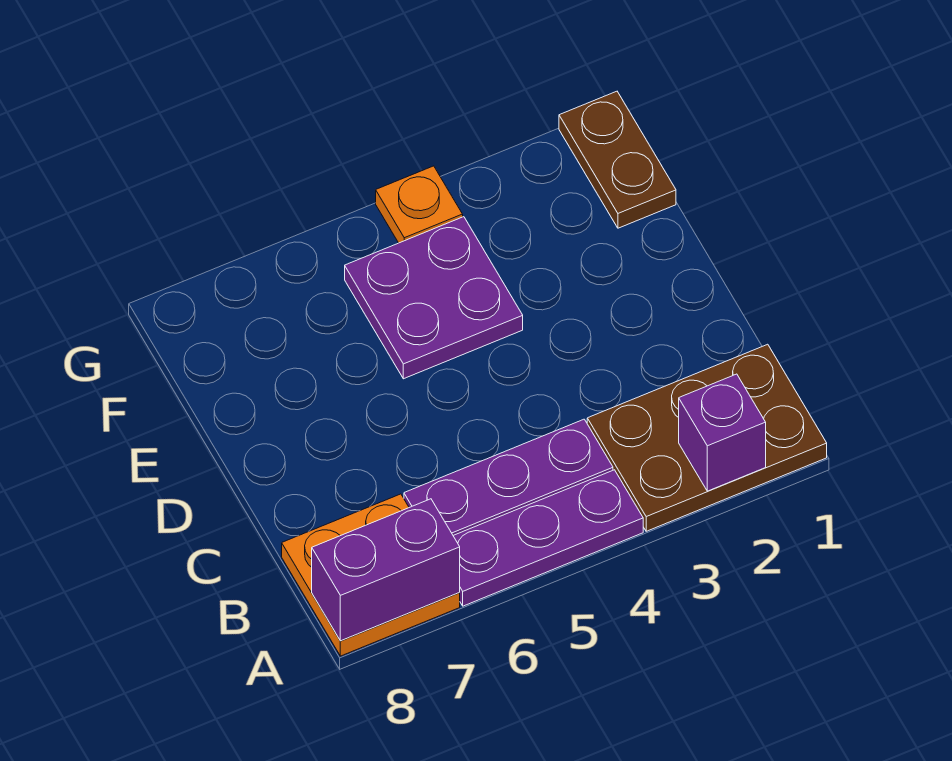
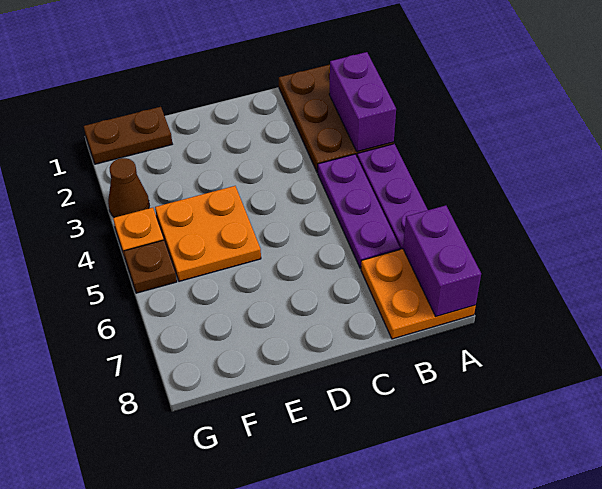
purple 1x1 brick [679,374,766,491] -> purple 1x2 brick [329,52,396,152]
purple 2x2 plate [345,217,523,379] -> orange 2x2 plate [155,186,261,281]
none -> brown 1x1 cone [108,158,149,218]
none -> brown 1x1 plate [124,240,177,293]

